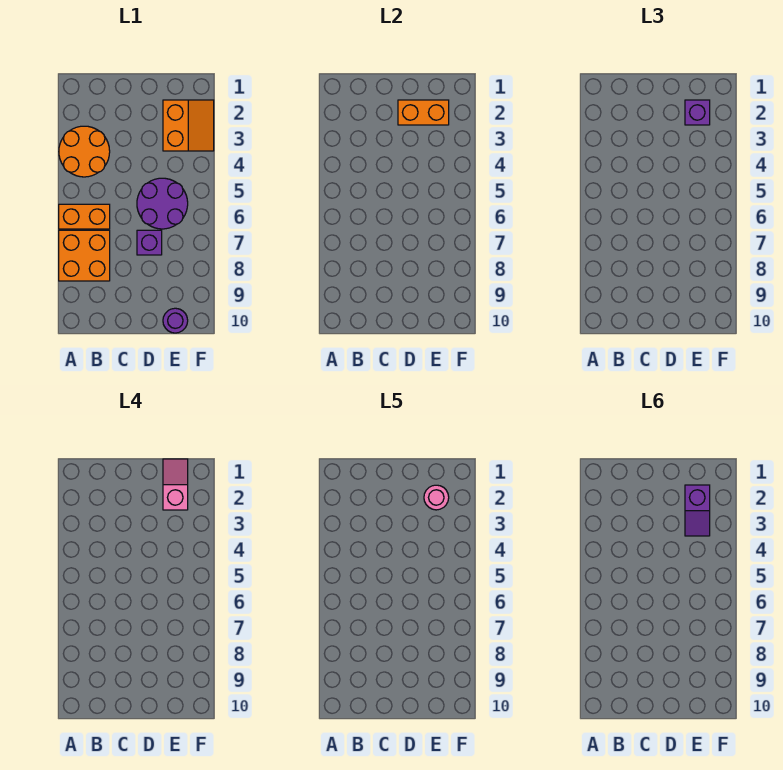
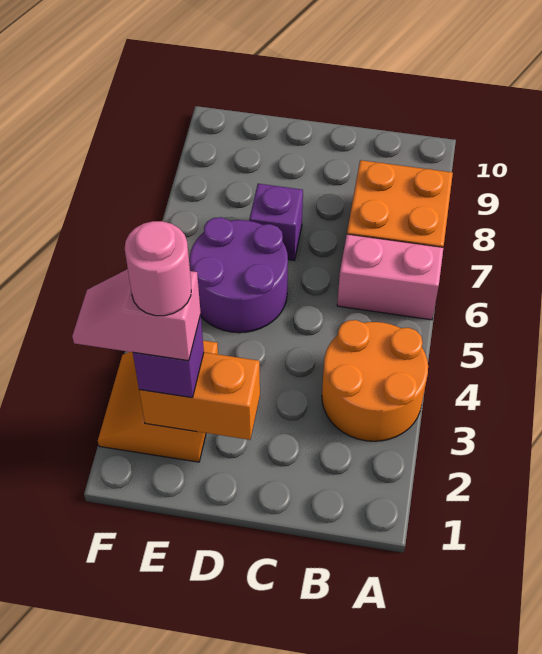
orange 1x2 brick [59,204,110,229] -> pink 1x2 brick [337,234,443,320]
pink 1x2 slope [163,459,188,510] -> pink 1x2 slope turned to [72,269,201,361]
purple 1x2 slope [685,485,710,536] -> none
purple 1x1 round brick [163,308,188,333] -> none

